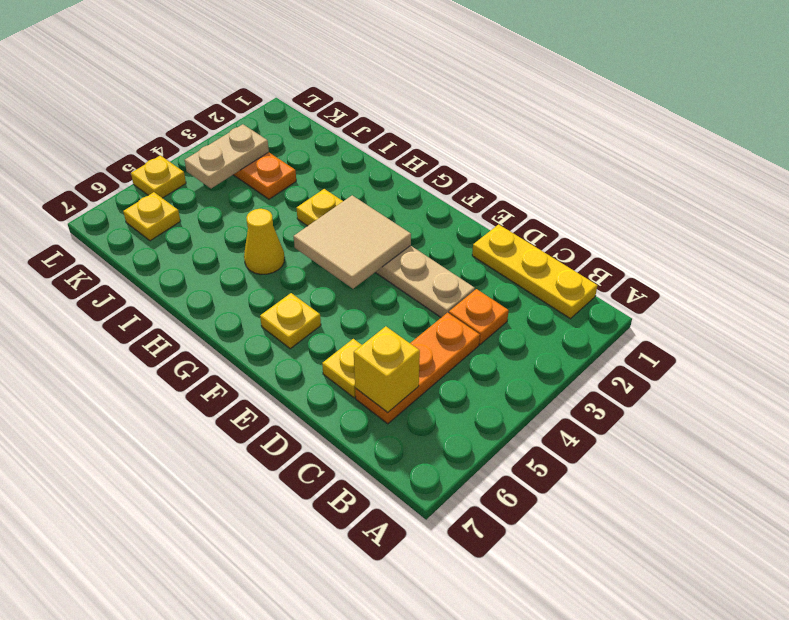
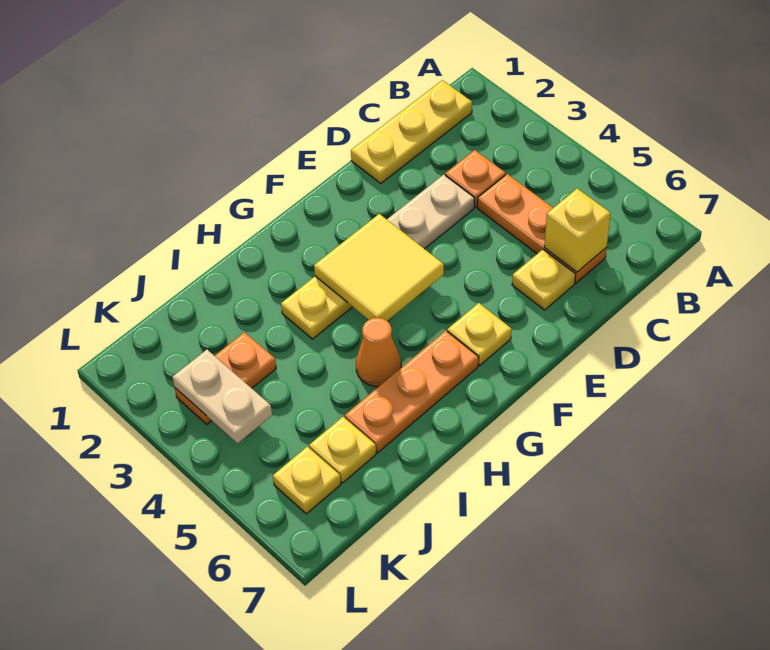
tan 2x2 tile [293,195,411,289] -> yellow 2x2 tile [314,214,444,321]
none -> orange 1x3 plate [345,331,479,453]
yellow 1x1 cone [244,209,285,274] -> orange 1x1 cone [356,318,401,387]
yellow 1x1 plate [131,155,186,198] -> yellow 1x1 plate moved to [309,417,376,483]

